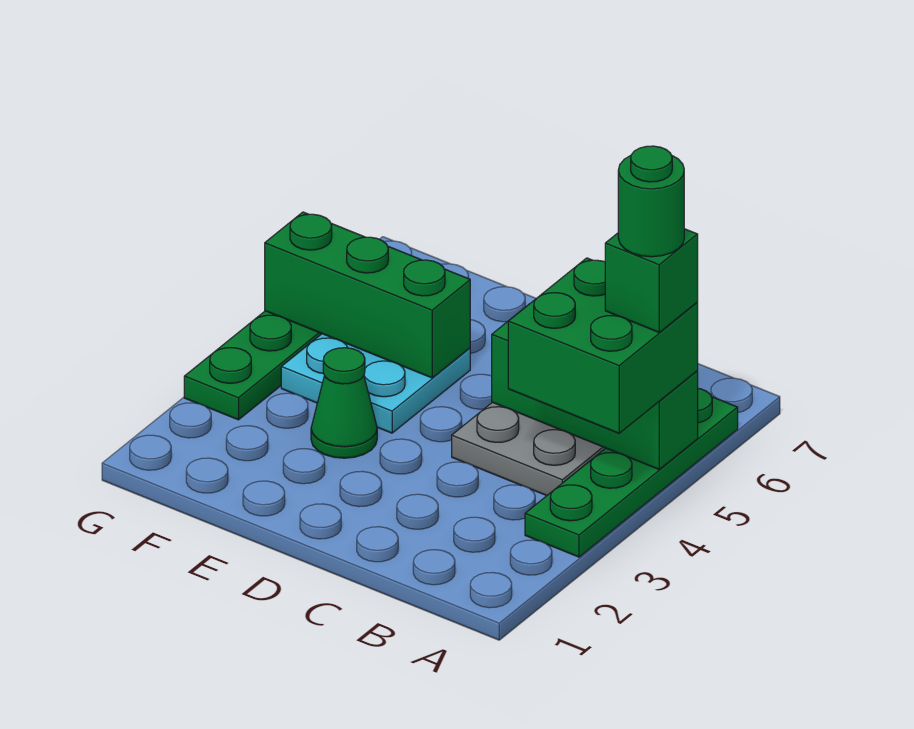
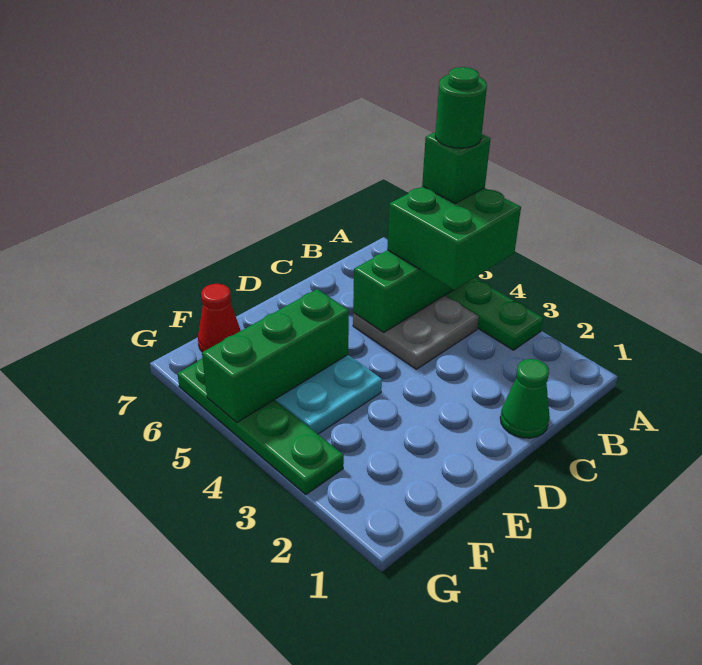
green 1x1 cone [311,348,377,458] -> green 1x1 cone moved to [500,359,550,438]
none -> red 1x1 cone [198,284,241,352]

